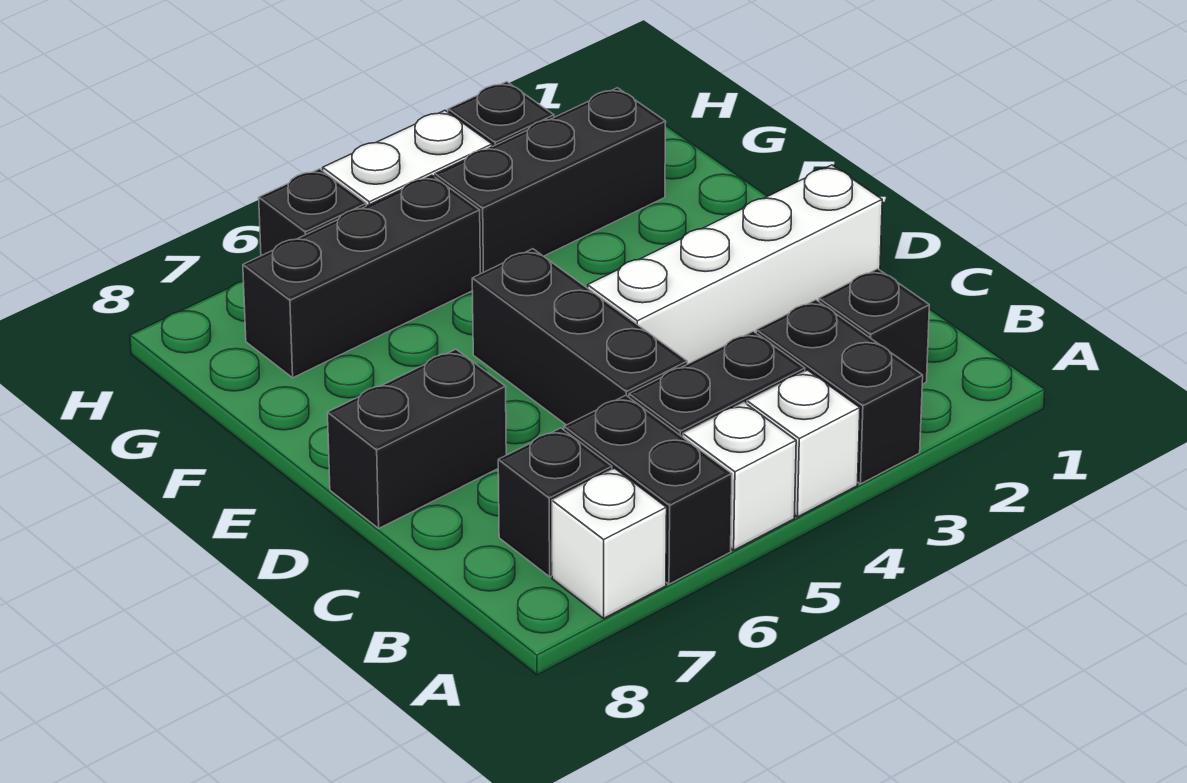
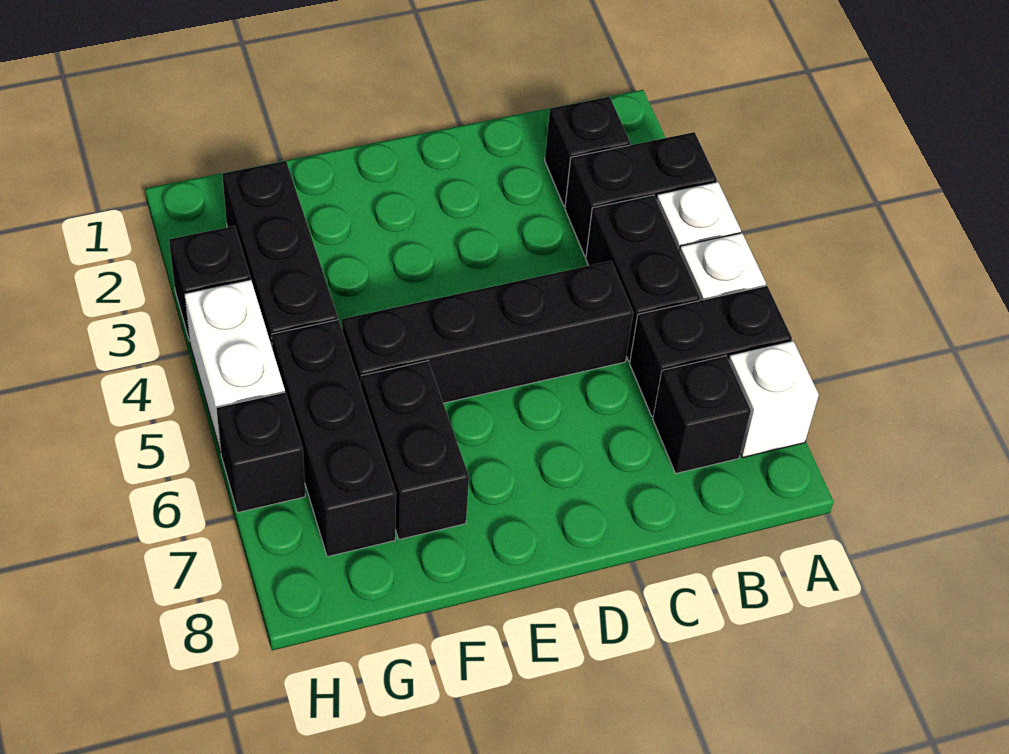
black 1x3 brick [472,249,687,425] -> black 1x4 brick [342,261,633,403]
white 1x4 brick [588,165,882,364] -> none
black 1x2 brick [328,349,506,528] -> black 1x2 brick moved to [361,361,469,539]

